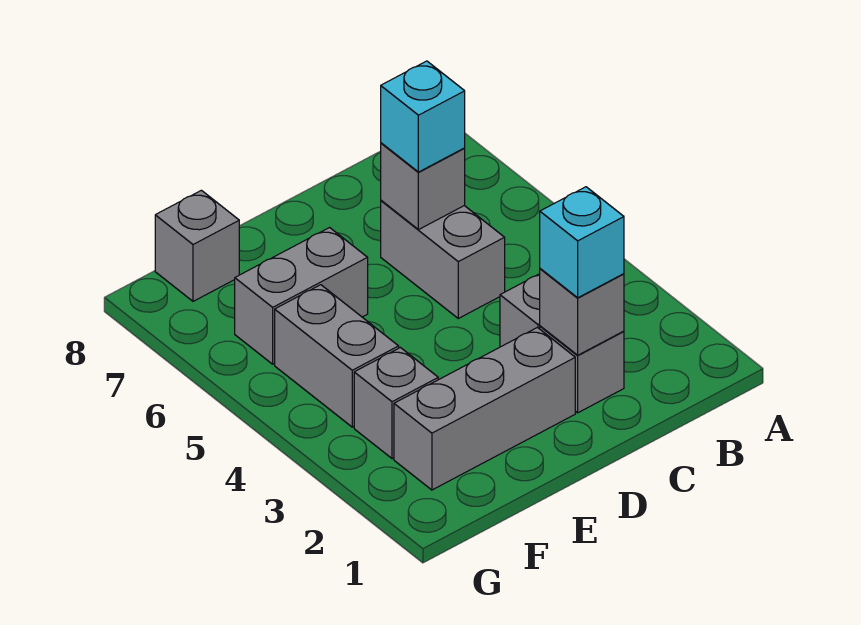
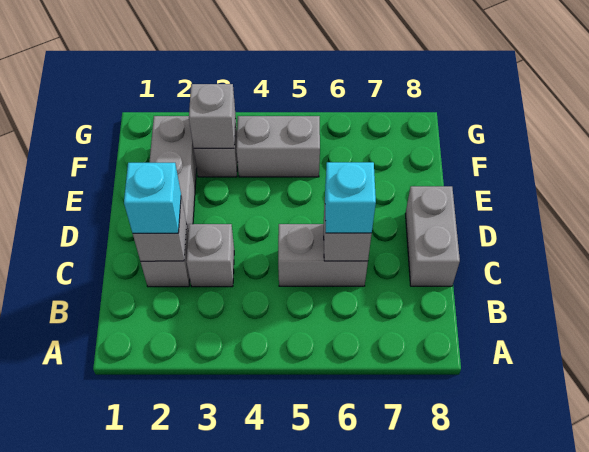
grey 1x2 brick [235,228,368,364] -> grey 1x2 brick moved to [405,186,460,286]
grey 1x1 brick [155,190,239,301] -> grey 1x1 brick moved to [189,84,236,148]

